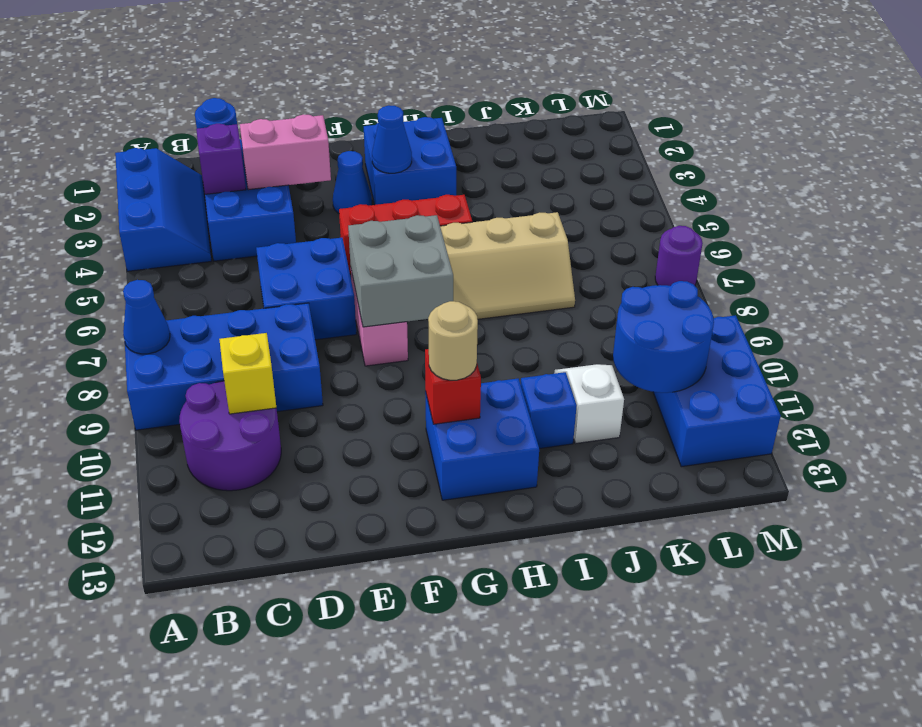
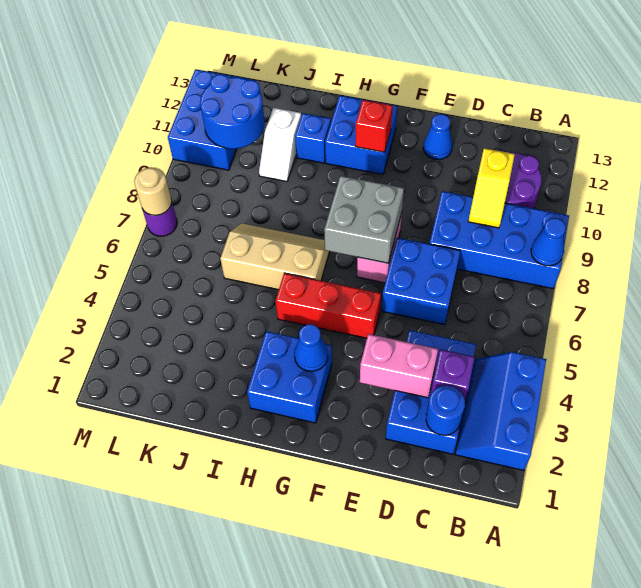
blue 1x1 cone [333,151,372,213] -> blue 1x1 cone moved to [423,114,452,160]
tan 1x1 round brick [428,301,478,380] -> tan 1x1 round brick moved to [134,167,172,215]

